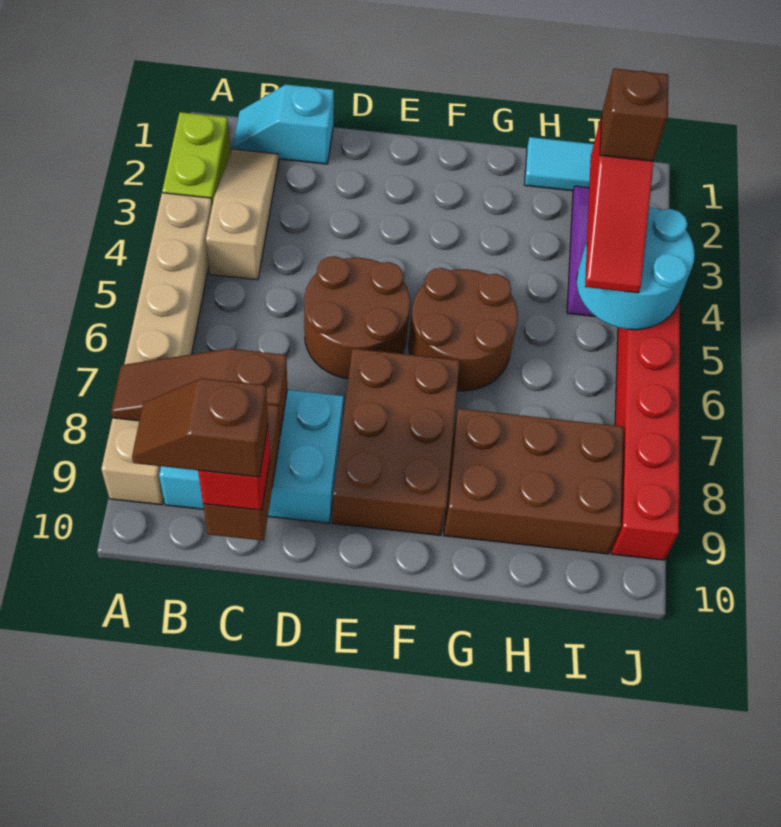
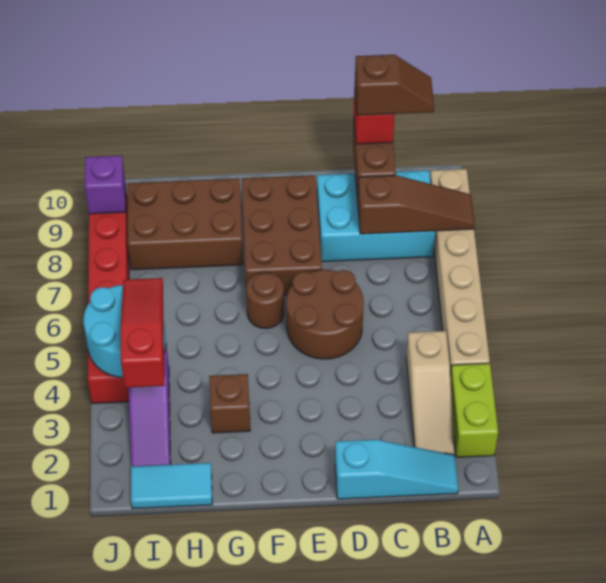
cyan 1x2 slope [232,85,334,164] -> cyan 1x3 slope [335,440,458,499]
brown 2x2 round brick [409,268,518,391] -> brown 1x1 round brick [246,272,284,329]
brown 1x1 brick [600,69,668,161] -> brown 1x1 brick moved to [209,374,250,433]
none -> purple 1x1 brick [85,156,126,214]

